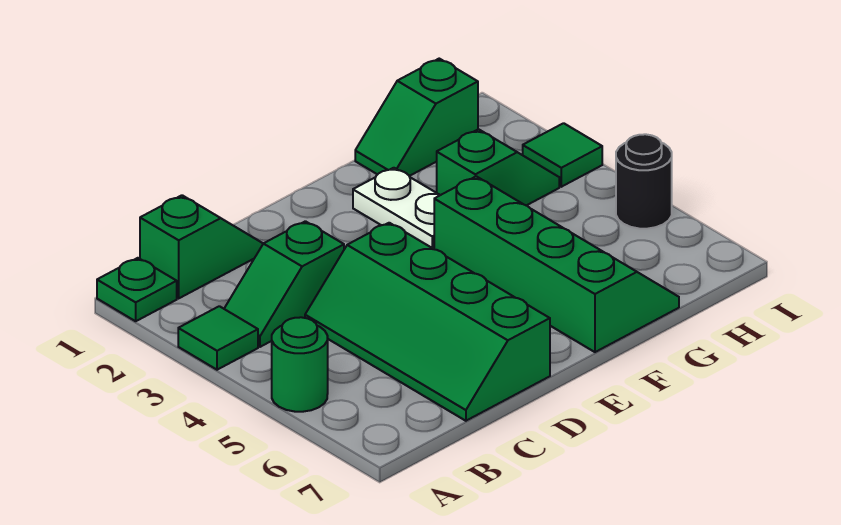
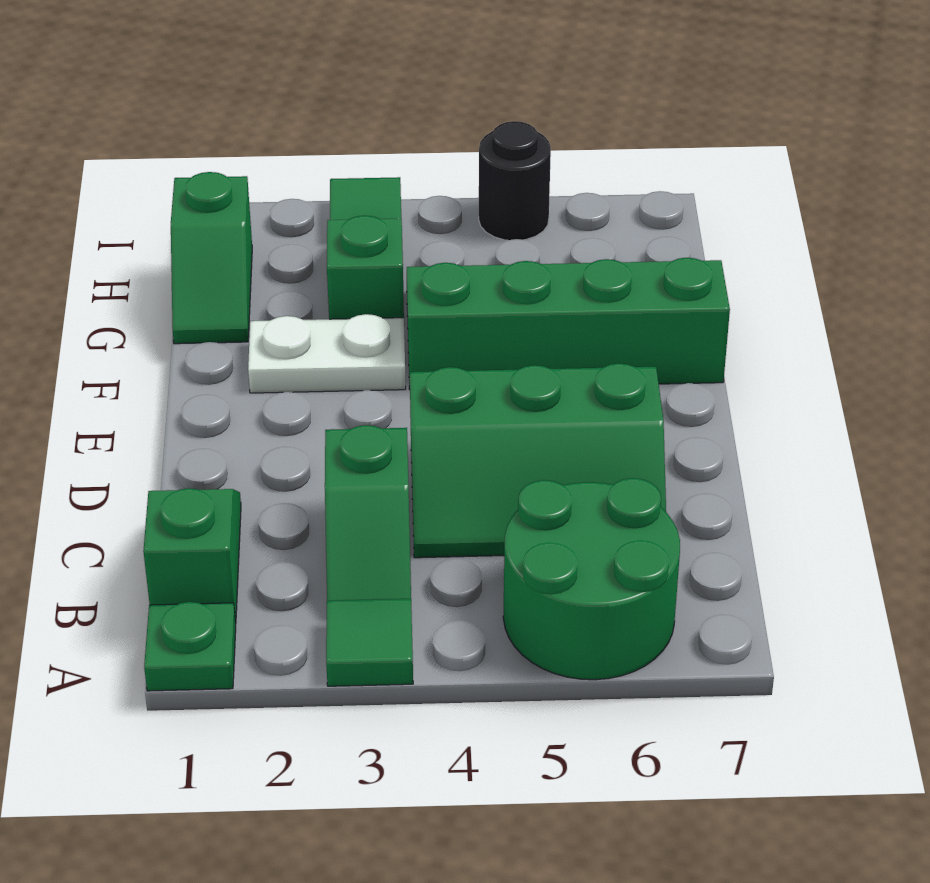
green 1x1 round brick [272,317,328,412] -> green 2x2 round brick [503,478,680,680]
green 2x4 slope [305,223,550,421] -> green 2x3 slope [410,363,666,558]

